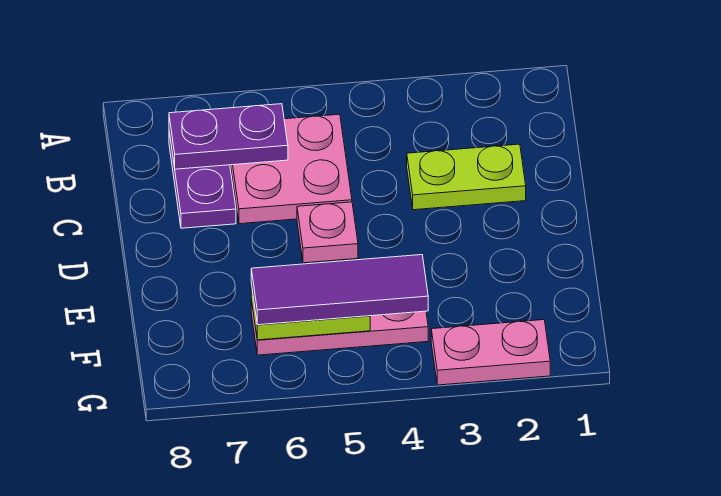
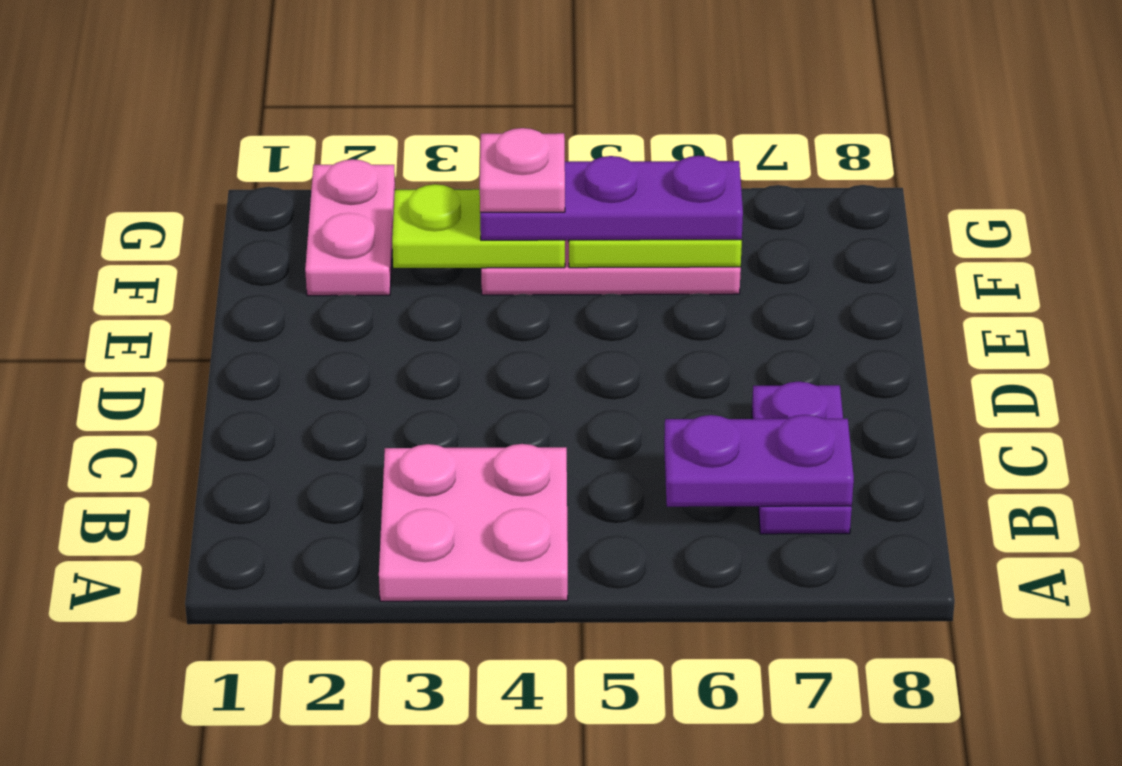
pink 2x2 plate [231,114,352,224] -> pink 2x2 plate moved to [379,444,568,601]
lime 1x2 plate [407,144,526,210] -> lime 1x2 plate moved to [392,184,565,268]
pink 1x1 plate [297,202,358,263] -> pink 1x1 plate moved to [480,128,565,212]
purple 1x3 tile [251,255,428,325] -> purple 1x3 plate [480,156,743,240]
pink 1x2 plate [431,320,550,385] -> pink 1x2 plate turned to [305,159,395,296]

